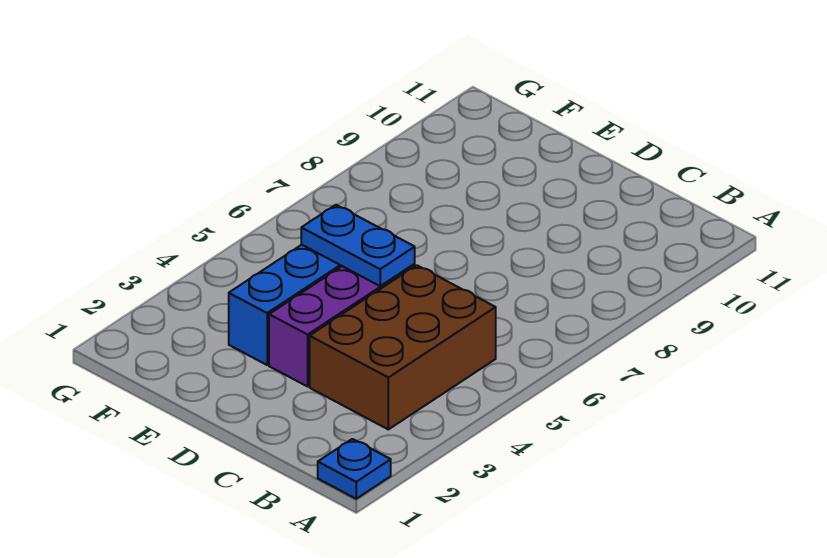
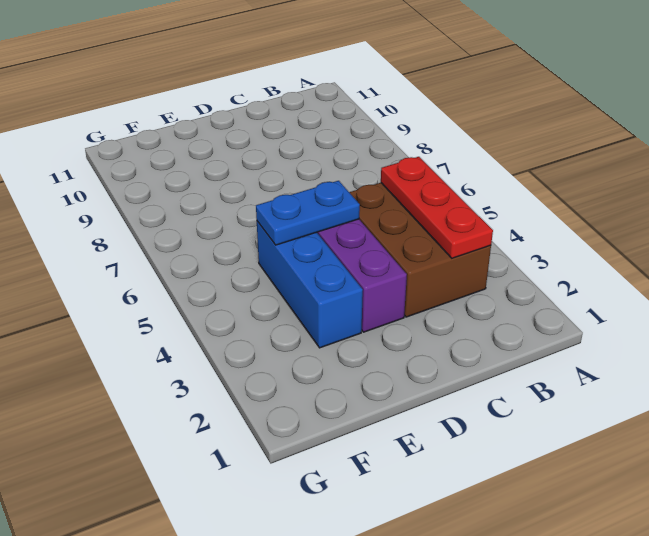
blue 1x1 plate [318,439,391,499] -> none
none -> red 1x3 plate [381,157,493,258]

